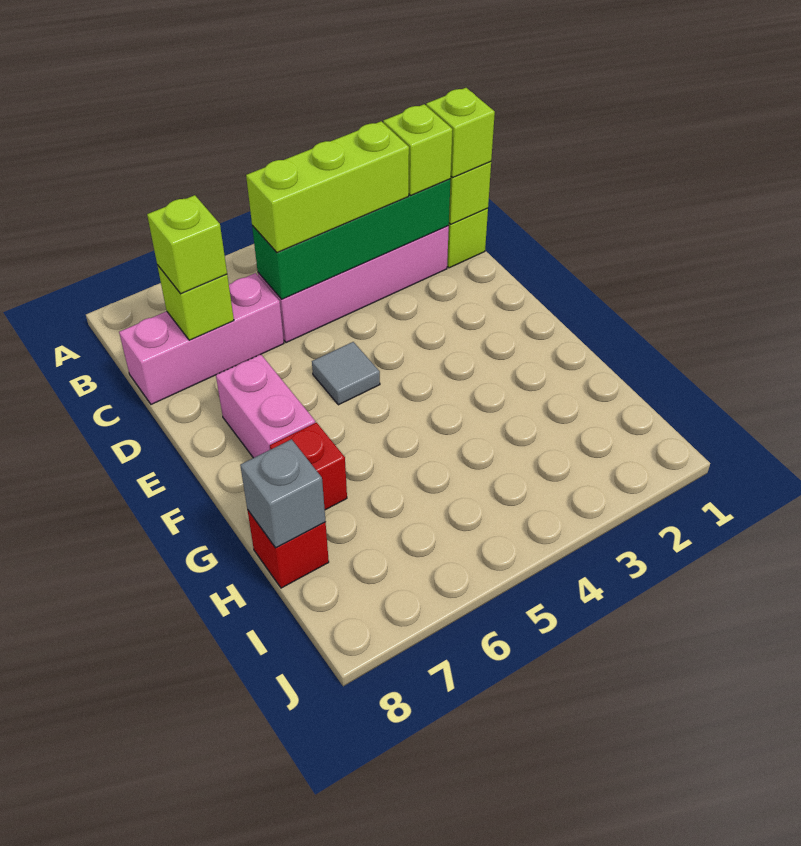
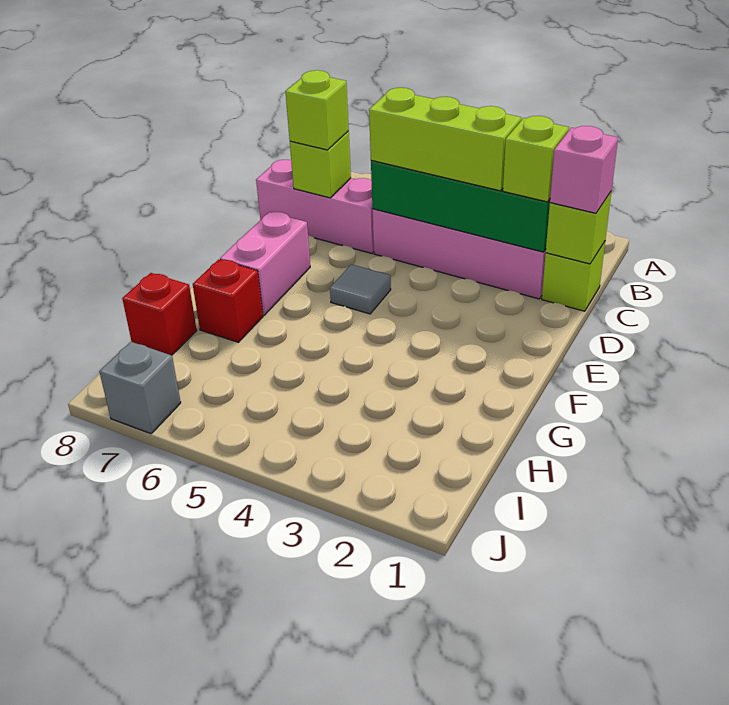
lime 1x1 brick [426,88,495,177] -> pink 1x1 brick [550,126,618,213]
grey 1x1 brick [240,439,326,548] -> grey 1x1 brick moved to [99,342,181,434]

